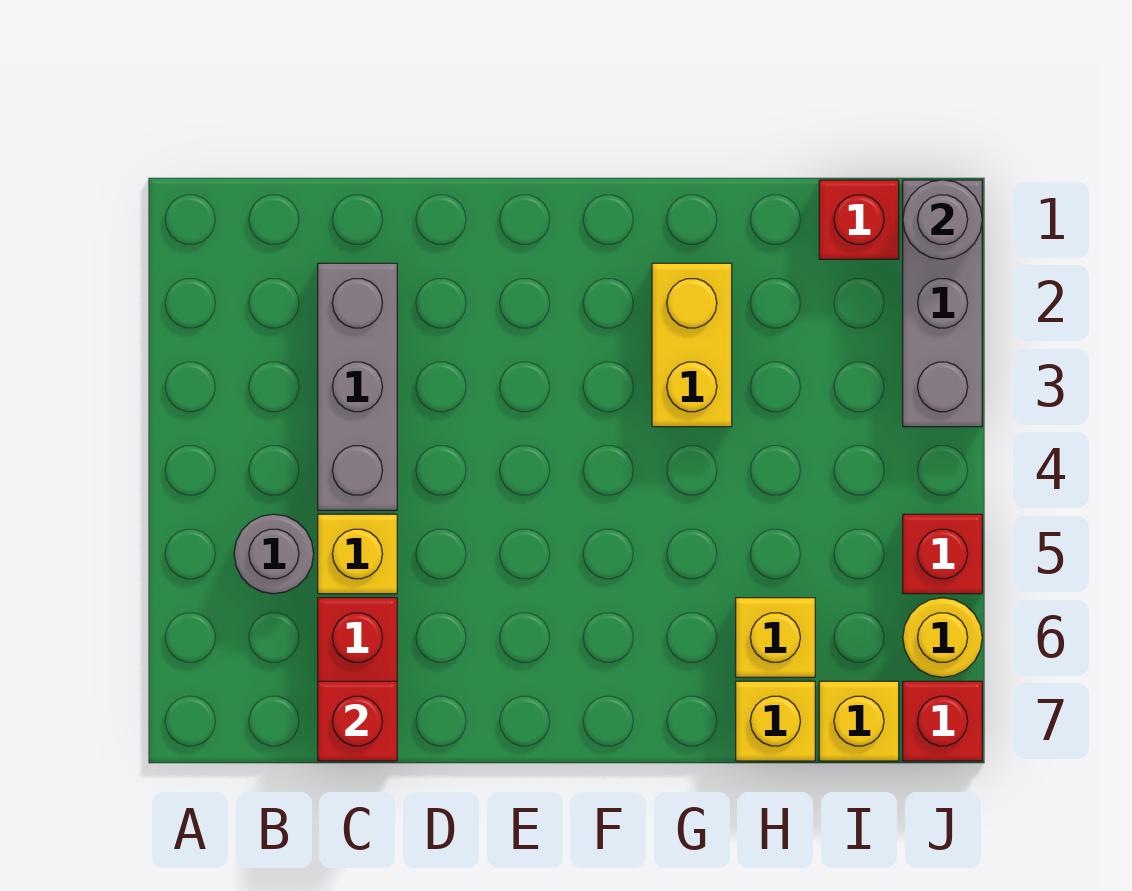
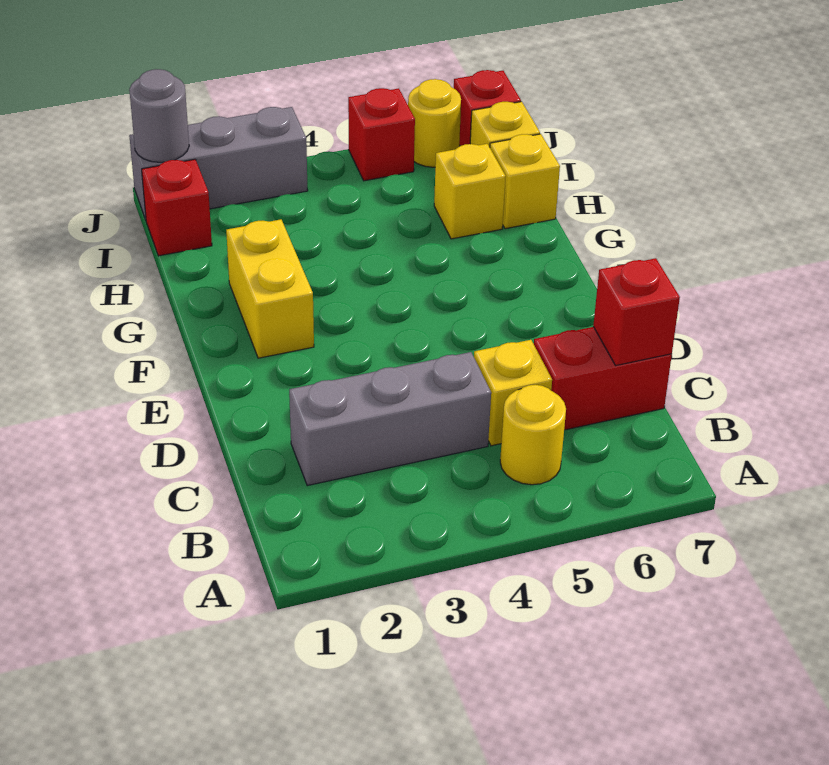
grey 1x1 round brick [234,514,314,594] -> yellow 1x1 round brick [500,385,566,485]
yellow 1x2 brick [652,263,732,427] -> yellow 1x2 brick turned to [226,219,314,358]

